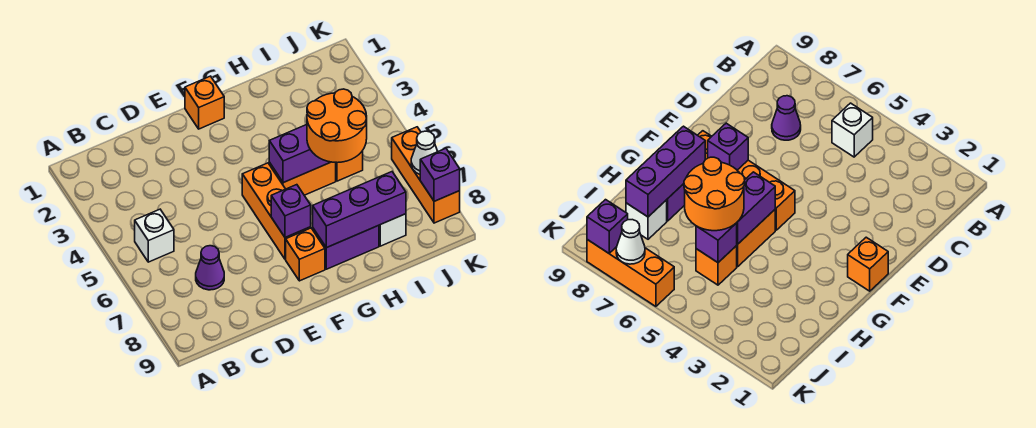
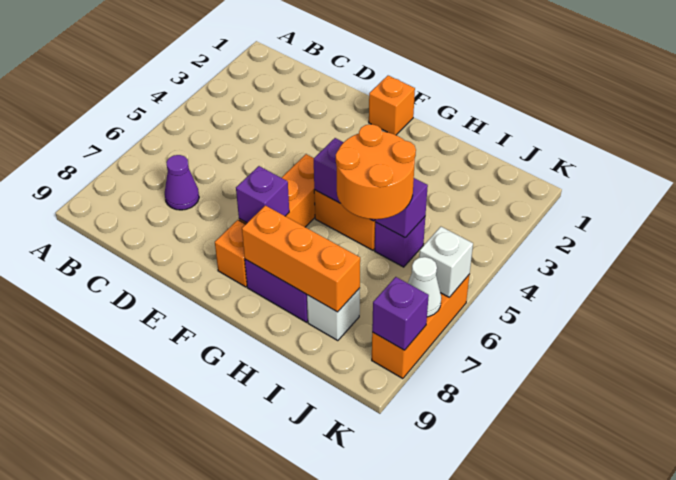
white 1x1 brick [135,209,174,262] -> white 1x1 brick moved to [419,227,473,297]
purple 1x3 brick [313,172,406,248] -> orange 1x3 brick [242,205,360,312]
orange 1x1 brick [336,151,363,181] -> purple 1x1 brick [375,217,425,267]

